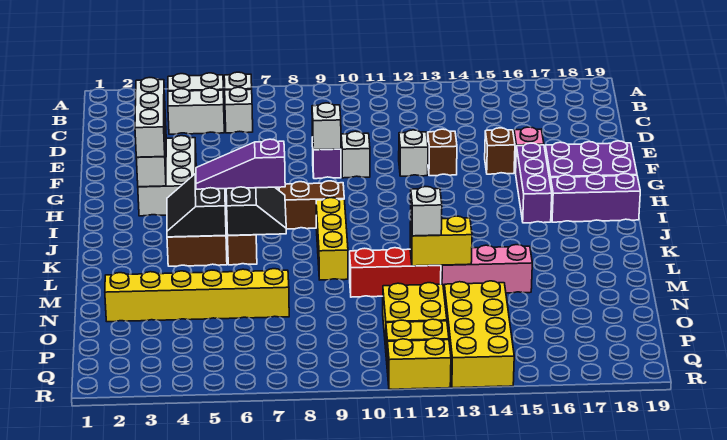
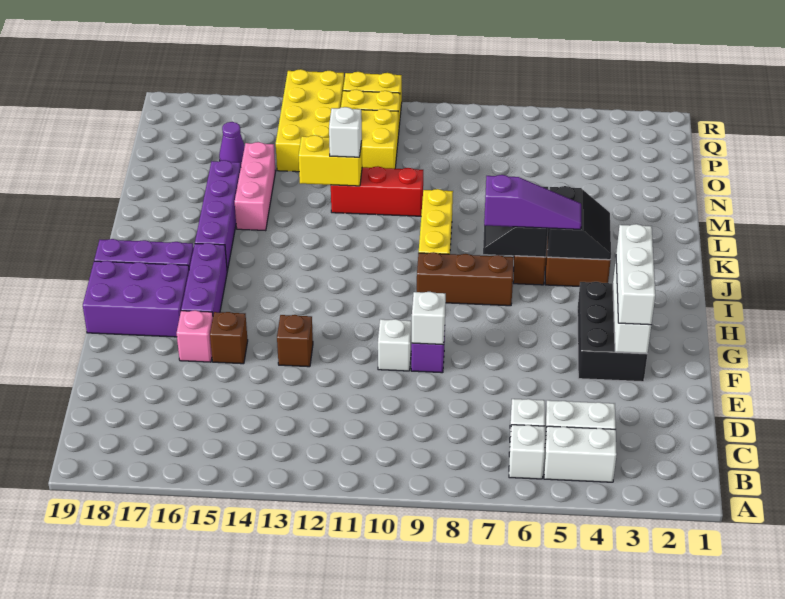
white 2x3 brick [138,136,196,216] -> black 2x3 brick [577,282,647,382]
white 1x1 brick [399,130,428,176] -> none
none -> purple 1x4 brick [195,160,241,271]
pink 1x3 brick [441,245,532,293] -> pink 1x3 brick turned to [235,142,276,231]
yellow 1x6 brick [105,269,289,322] -> none
none -> purple 1x1 cone [219,122,245,165]

